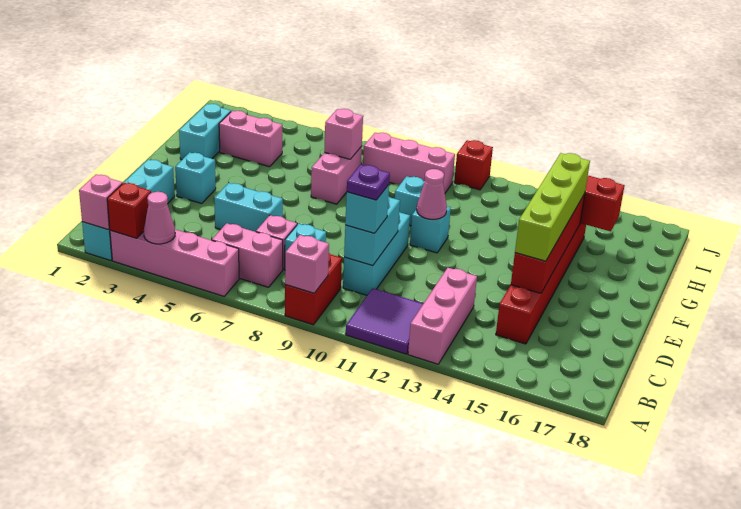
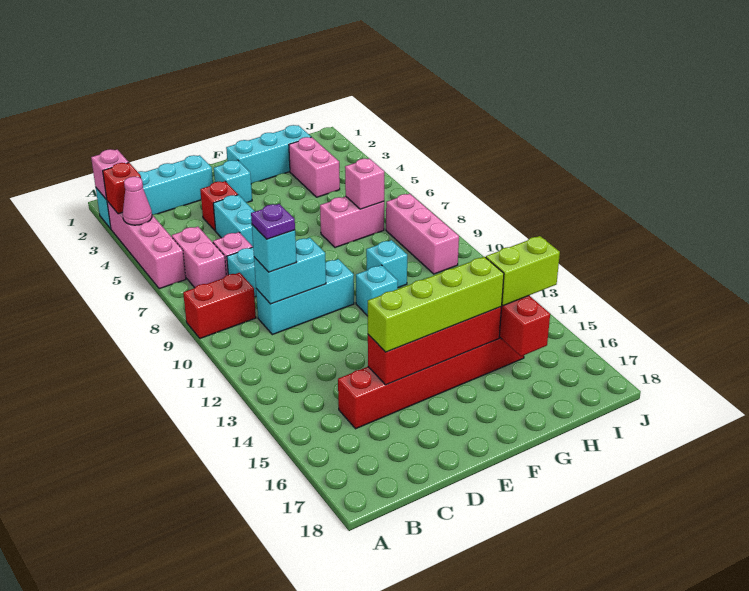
pink 1x1 brick [285,235,329,293] -> none
purple 2x2 tile [346,288,423,354] -> none
pink 1x3 brick [408,268,477,364] -> none
pink 1x1 cone [417,169,447,219] -> none
cyan 1x2 brick [179,104,231,160] -> cyan 1x3 brick [226,125,311,184]
none -> lime 1x2 brick [486,236,560,306]
red 1x1 brick [454,140,493,190] -> red 1x1 brick moved to [200,181,238,231]

